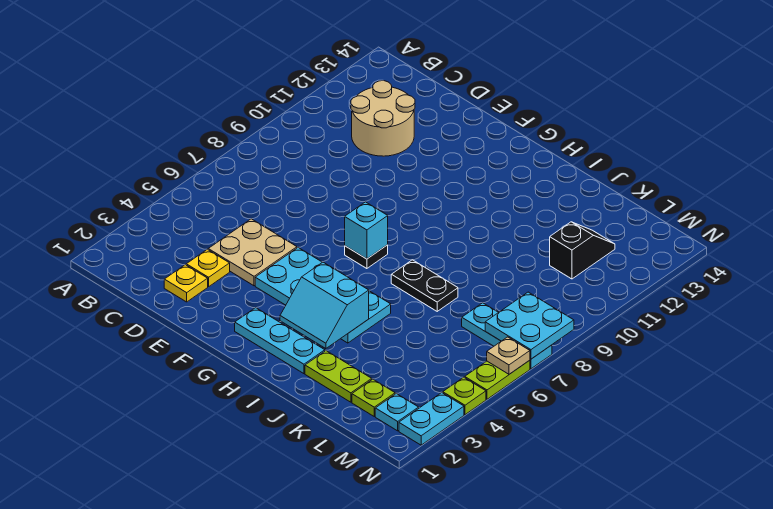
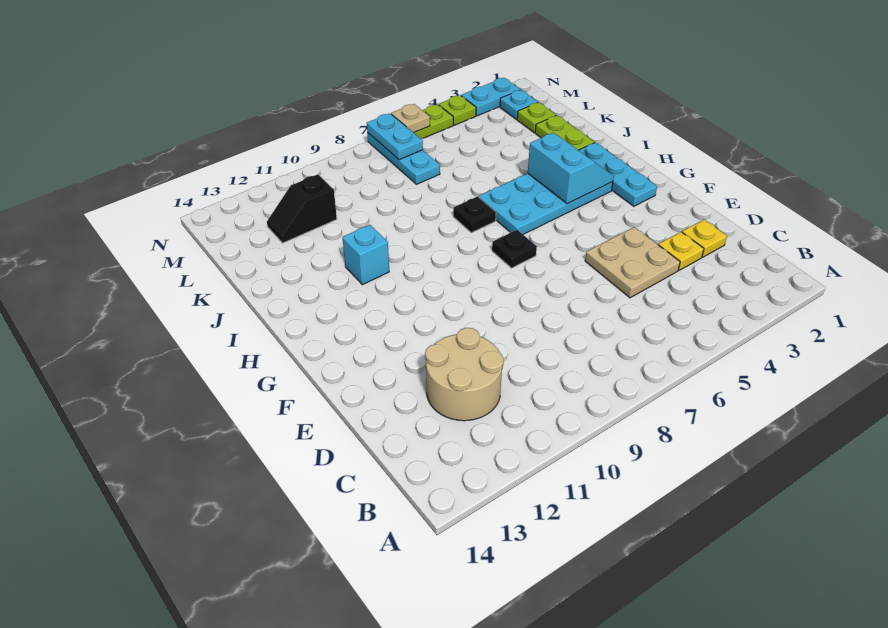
cyan 2x4 plate [255,247,391,343] -> cyan 2x4 plate turned to [479,173,613,234]
cyan 1x1 brick [345,202,388,259] -> cyan 1x1 brick moved to [342,225,389,285]
black 1x2 plate [391,260,458,311] -> black 1x1 plate [453,197,496,233]
cyan 2x2 plate [485,292,574,359] -> cyan 1x2 plate [367,114,423,160]

